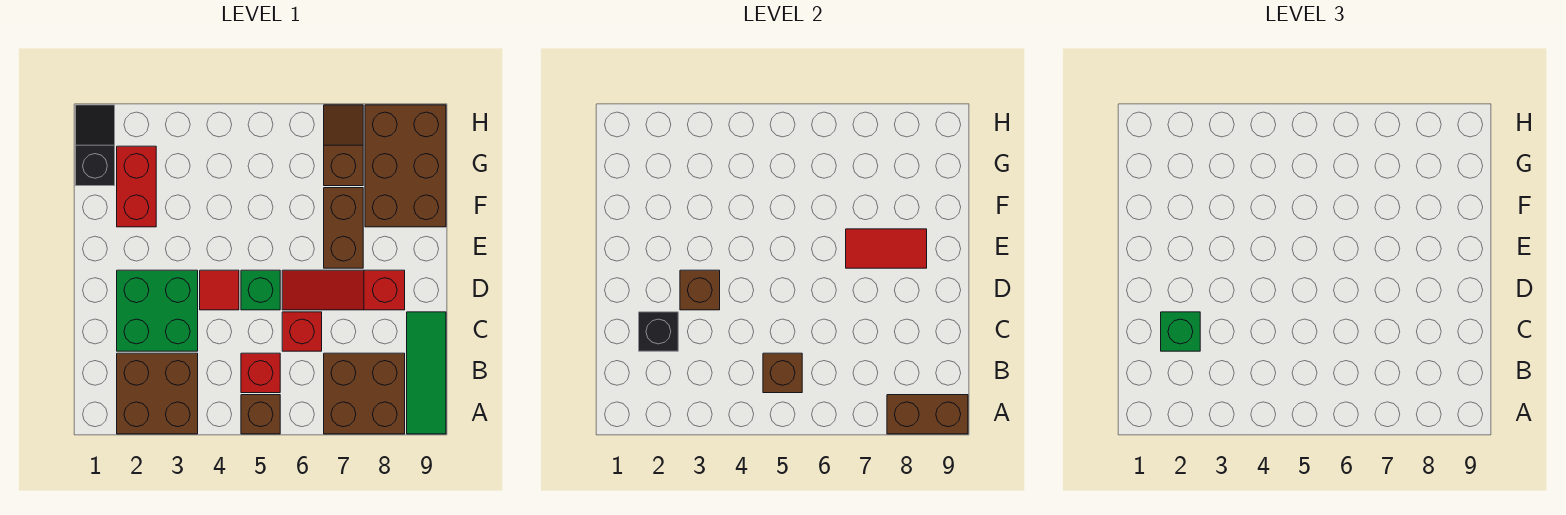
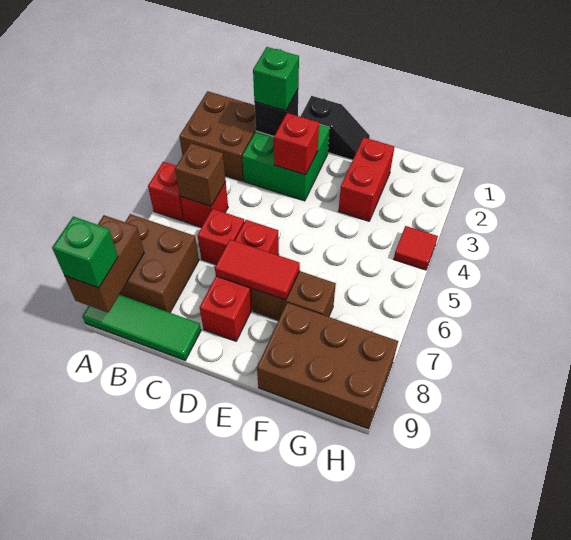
brown 1x1 brick [241,395,280,434] -> red 1x1 brick [148,162,184,221]
brown 1x1 brick [680,270,720,310] -> red 1x1 brick [274,113,319,175]
red 1x1 tile [200,270,239,310] -> red 1x1 tile moved to [394,226,438,270]
green 1x1 brick [241,270,280,310] -> green 1x1 brick moved to [52,217,118,288]
red 1x3 slope [282,270,405,310] -> red 1x3 brick [200,220,279,341]
red 1x2 tile [846,229,927,268] -> red 1x2 tile turned to [215,239,300,300]
red 1x2 brick [117,146,156,227] -> red 1x2 brick turned to [339,137,394,221]
black 1x2 slope [75,105,115,186] -> black 1x2 slope moved to [301,96,370,160]
brown 1x2 slope [324,105,363,186] -> none

